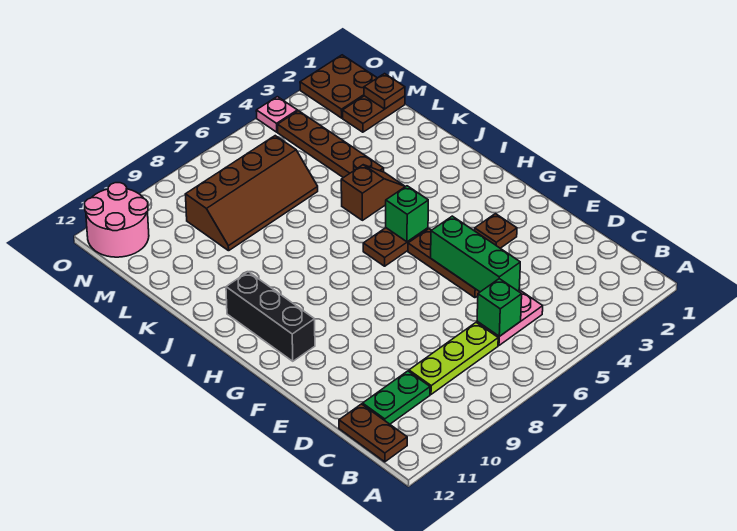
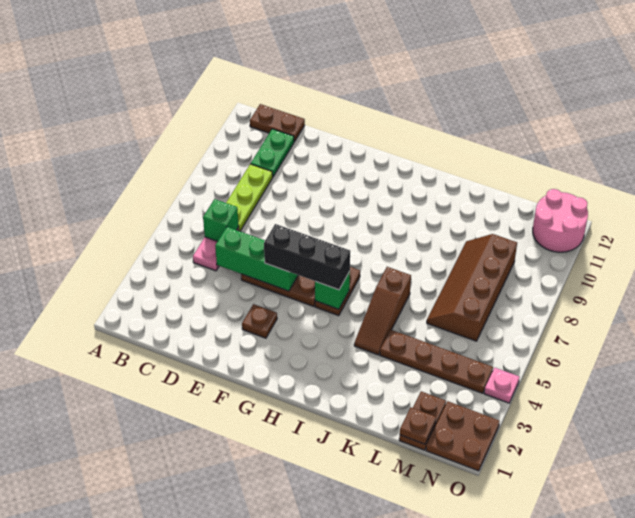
black 1x3 brick [226,272,315,361] -> black 1x3 brick moved to [264,224,350,290]
brown 1x2 slope [341,165,405,220] -> brown 1x3 slope [354,267,411,355]

